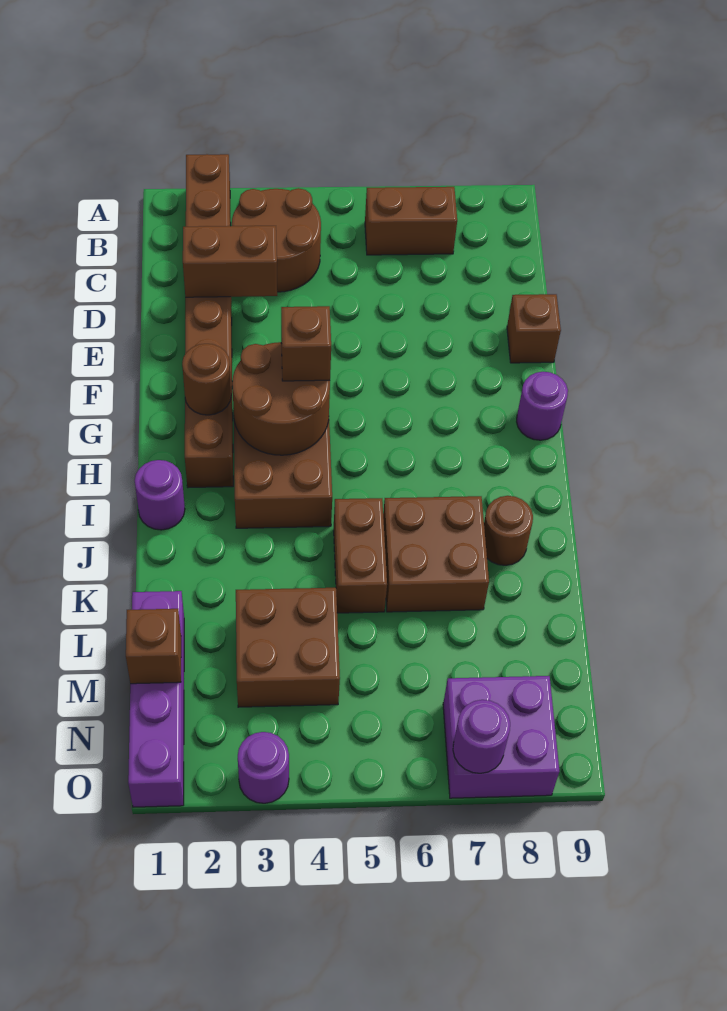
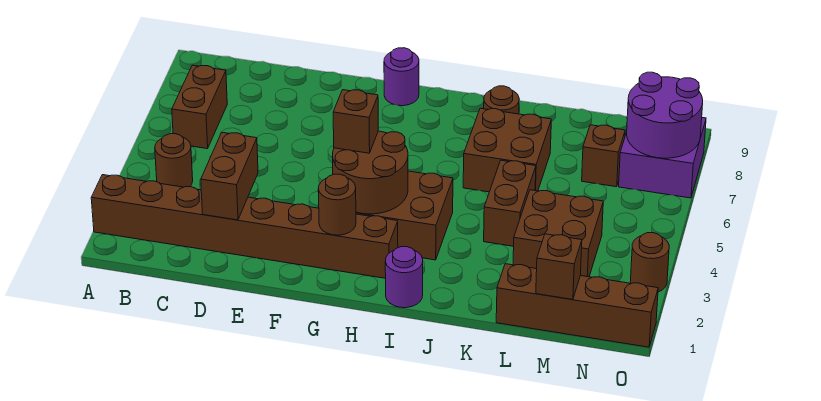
brown 2x2 round brick [232,188,321,292] -> brown 1x1 round brick [155,134,193,187]
brown 1x1 brick [507,294,561,363] -> brown 1x1 brick moved to [582,125,625,187]
brown 1x2 brick [334,498,387,613] -> brown 1x2 brick turned to [484,160,536,246]
purple 1x4 brick [128,591,184,807] -> brown 1x4 brick [496,264,658,347]
purple 1x1 round brick [238,732,289,803] -> brown 1x1 round brick [631,233,669,292]
purple 1x1 round brick [453,700,510,773] -> purple 2x2 round brick [627,72,703,158]

